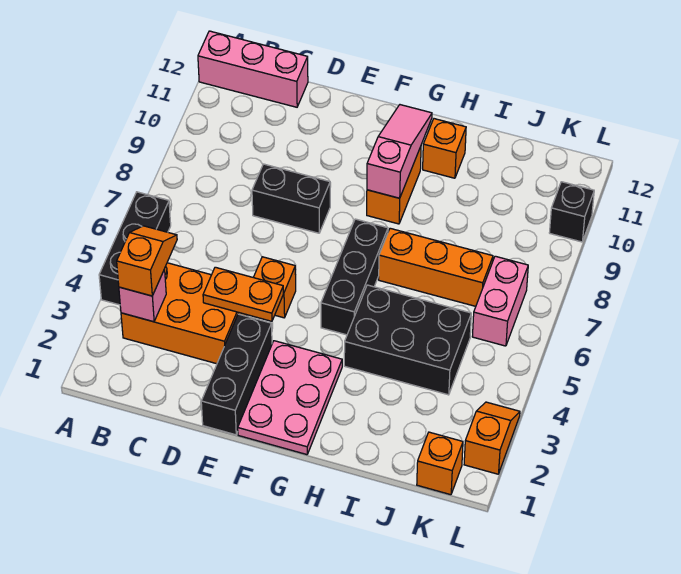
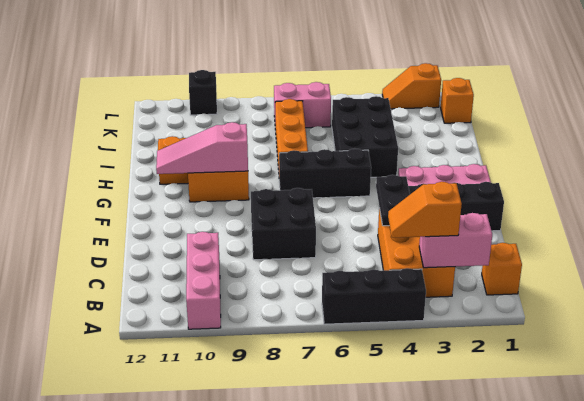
pink 1x3 brick [198,31,308,107] -> pink 1x3 brick moved to [186,232,221,329]
pink 1x1 brick [119,269,166,322] -> pink 1x2 brick [419,213,492,268]
orange 1x2 plate [203,267,283,321] -> black 1x2 plate [376,175,410,226]
black 1x2 brick [252,164,330,233] -> black 2x2 brick [251,188,316,260]
orange 1x1 brick [253,257,296,318] -> orange 1x1 brick moved to [482,243,522,295]

